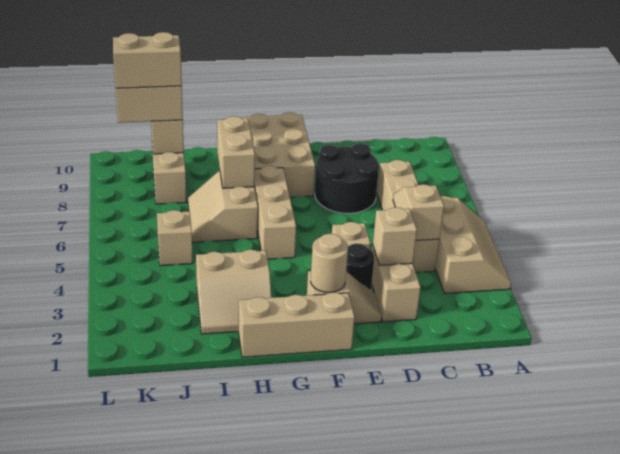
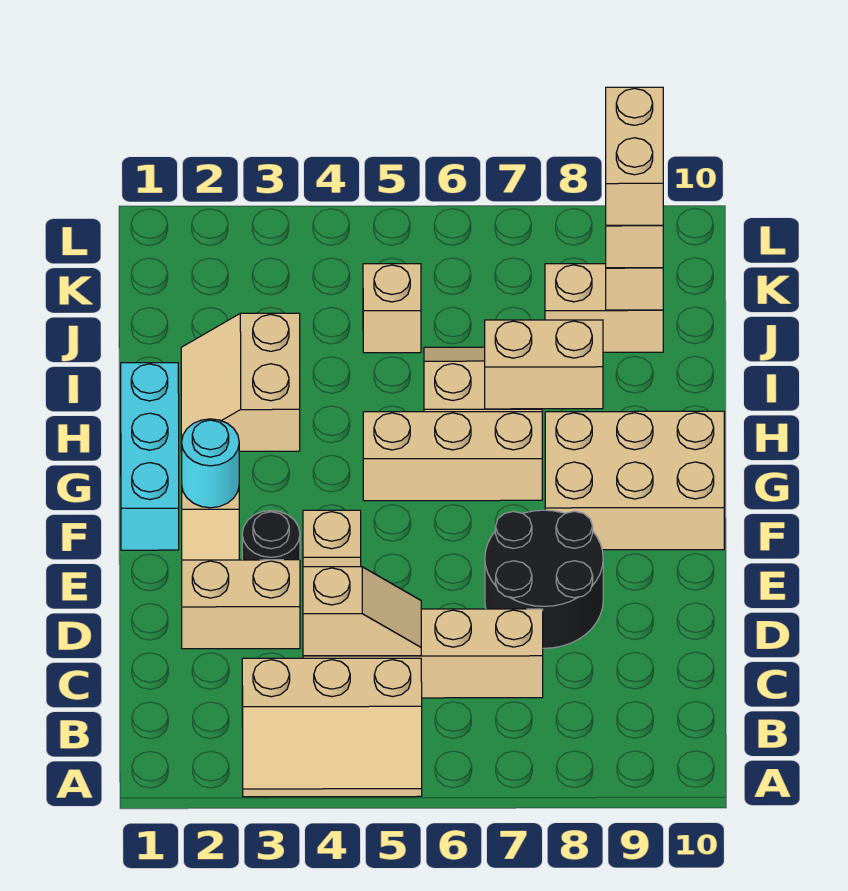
tan 1x1 brick [373,207,417,265] -> none
tan 1x3 brick [239,292,355,357] -> cyan 1x3 brick [121,363,179,550]
tan 1x1 round brick [311,234,348,292] -> cyan 1x1 round brick [181,419,239,508]

